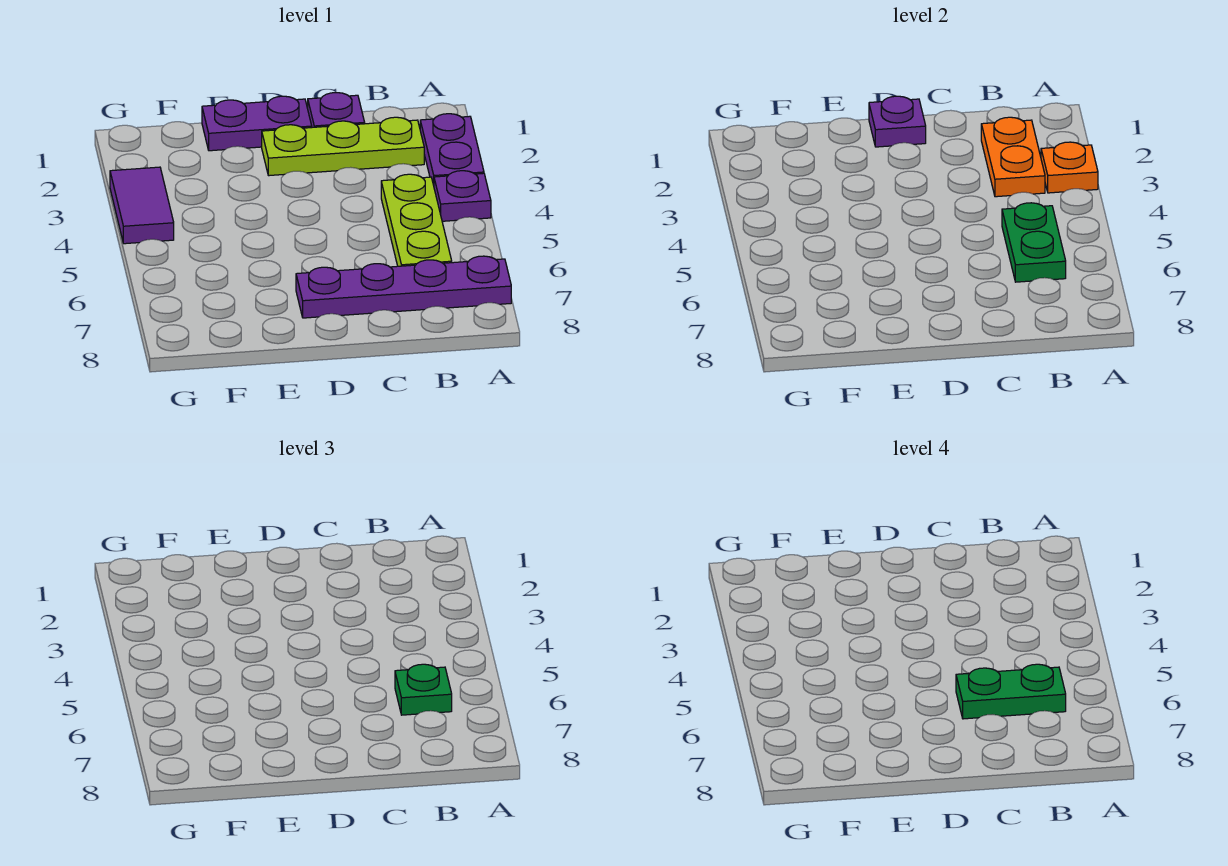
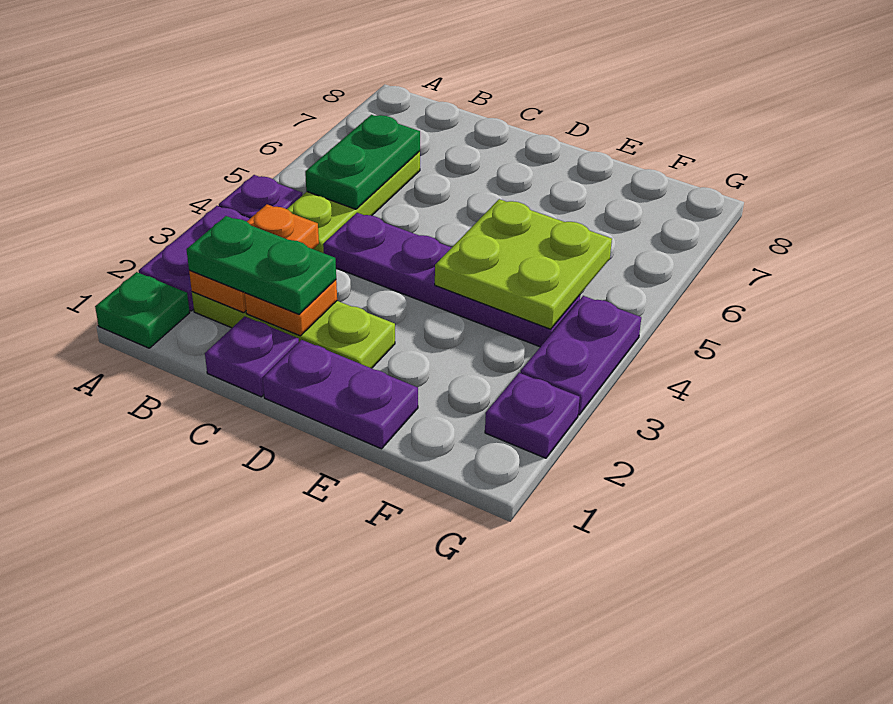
orange 1x1 plate [1041,142,1098,193] -> orange 1x1 plate moved to [245,280,337,336]
purple 1x4 plate [296,256,511,318] -> purple 1x4 plate moved to [323,213,580,347]
green 1x1 plate [395,664,452,715] -> green 1x1 plate moved to [95,272,190,348]
green 1x2 plate [956,664,1066,719] -> green 1x2 plate moved to [186,216,336,314]
purple 1x1 plate [869,96,926,147] -> purple 1x1 plate moved to [485,373,580,458]
none -> lime 2x2 plate [435,199,612,329]
purple 1x2 tile [110,167,174,244] -> purple 1x2 plate [521,296,641,415]

